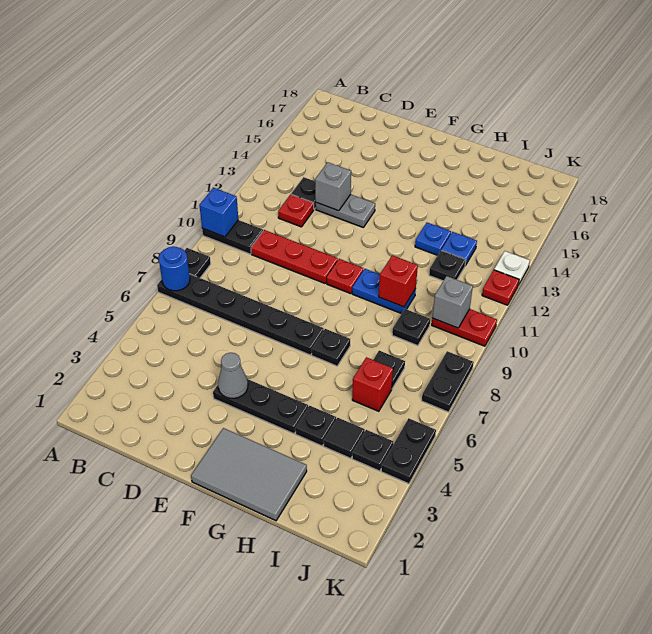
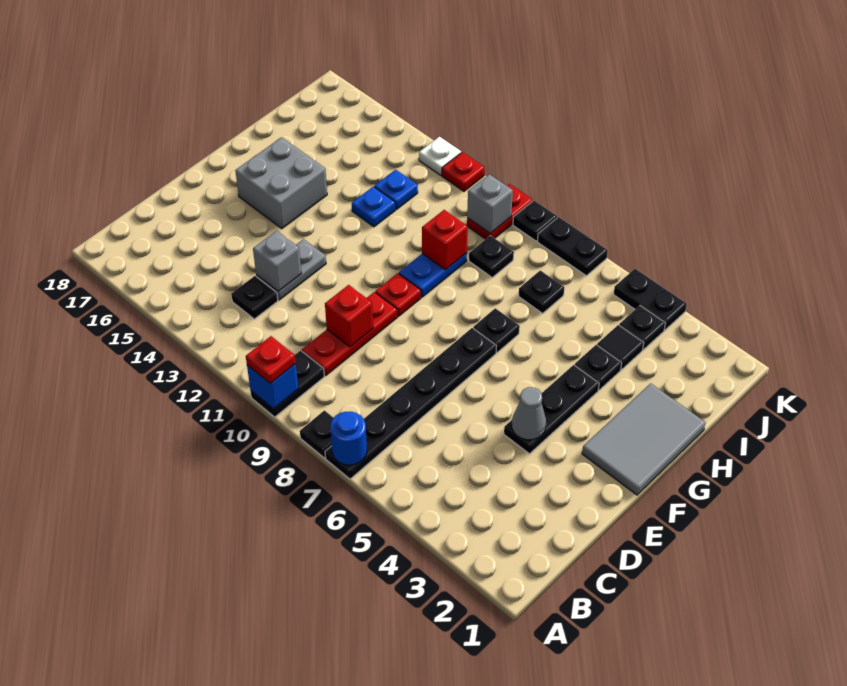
red 1x1 plate [278,194,314,227] -> red 1x1 plate moved to [246,336,296,384]
none -> grey 2x2 brick [235,137,327,228]
red 1x1 brick [352,357,393,411] -> red 1x1 brick moved to [325,285,373,347]
black 1x1 plate [429,250,466,281] -> black 1x1 plate moved to [513,201,557,241]

